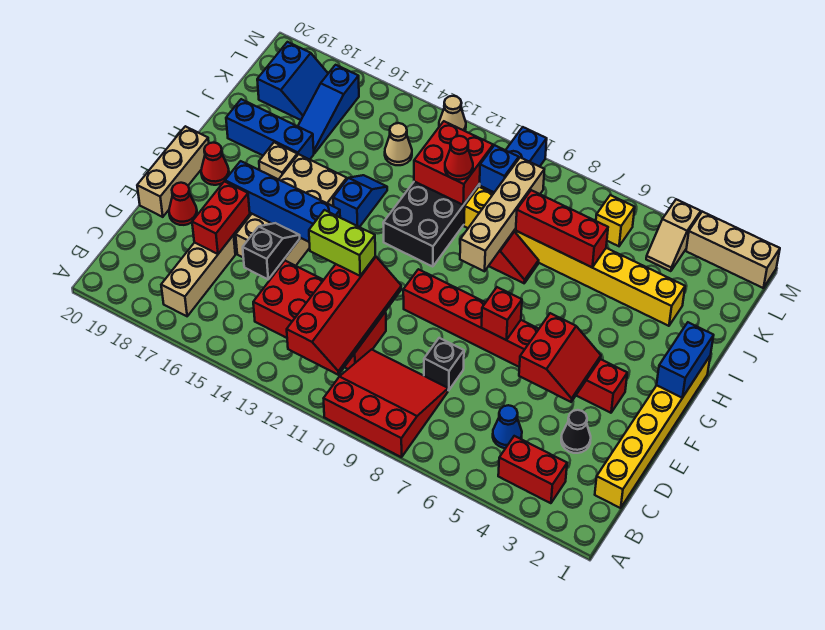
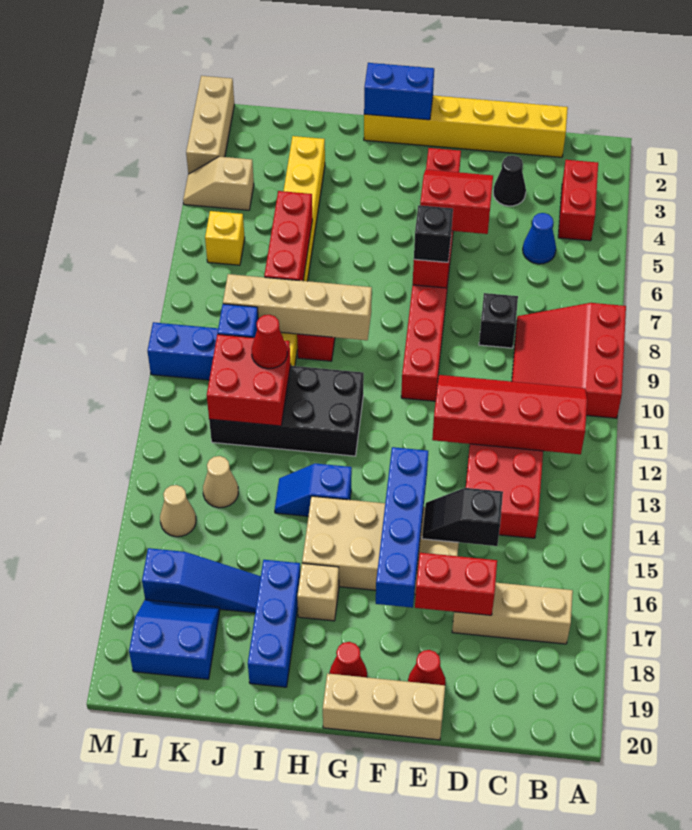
lime 1x2 brick [309,210,375,276] -> none
none -> black 1x1 brick [414,205,453,262]
tan 1x2 slope [646,199,701,271] -> tan 1x2 slope turned to [183,157,254,210]
tan 1x1 cone [439,96,466,131] -> tan 1x1 cone moved to [160,485,196,537]

